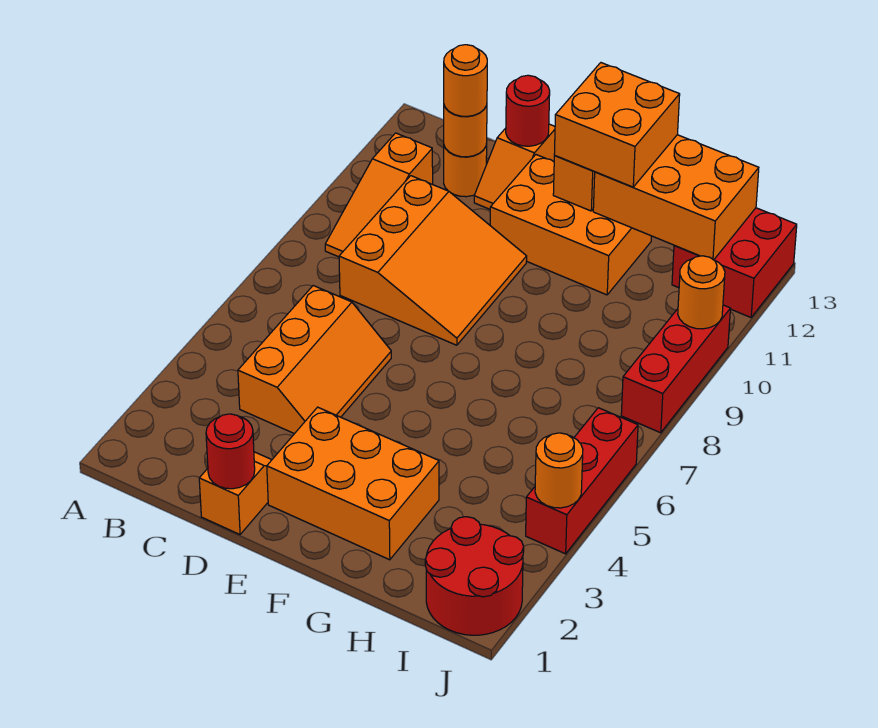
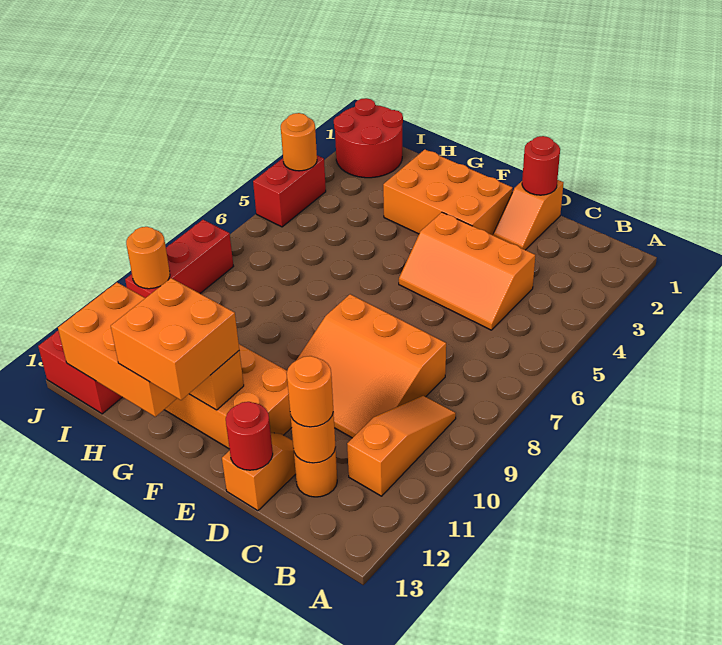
orange 2x3 slope [238,286,391,434] -> orange 2x3 slope turned to [399,212,535,330]
orange 3x3 slope [339,176,527,345] -> orange 3x3 slope turned to [297,294,446,438]
red 1x3 brick [526,408,638,554] -> red 1x2 brick [253,155,326,227]

